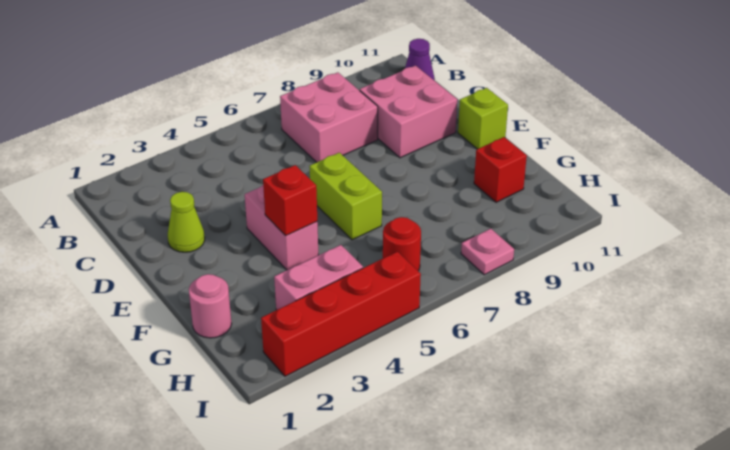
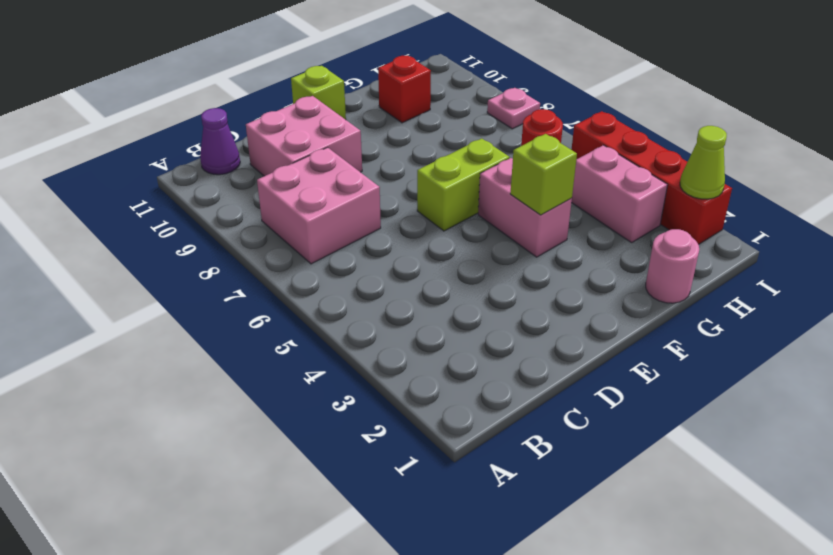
lime 1x1 cone [168,192,205,252] -> lime 1x1 cone moved to [680,126,727,199]
pink 1x2 brick [245,185,318,270] -> pink 1x2 brick turned to [478,158,572,257]
red 1x1 brick [263,165,317,236] -> lime 1x1 brick [510,134,577,215]

